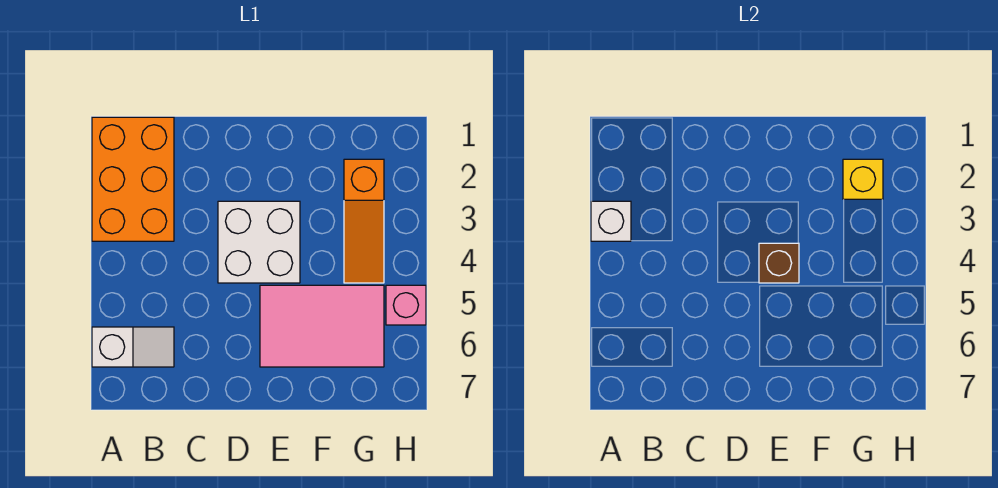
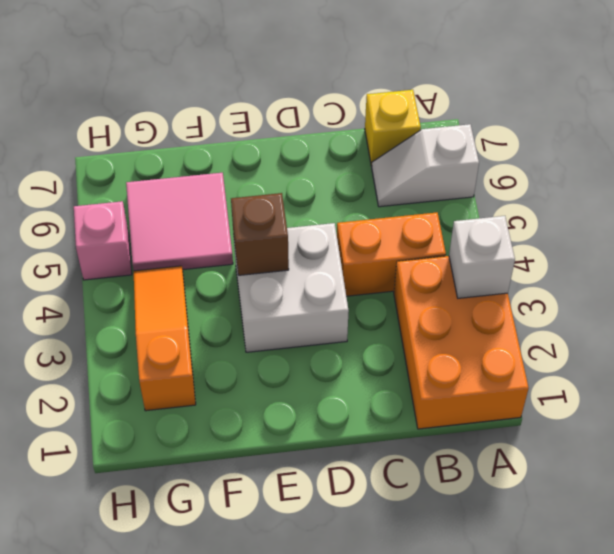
none -> orange 1x2 brick [337,213,446,296]
pink 2x3 tile [260,285,384,367] -> pink 2x2 tile [126,173,233,271]
yellow 1x1 brick [843,159,883,199] -> yellow 1x1 brick moved to [365,90,421,166]

